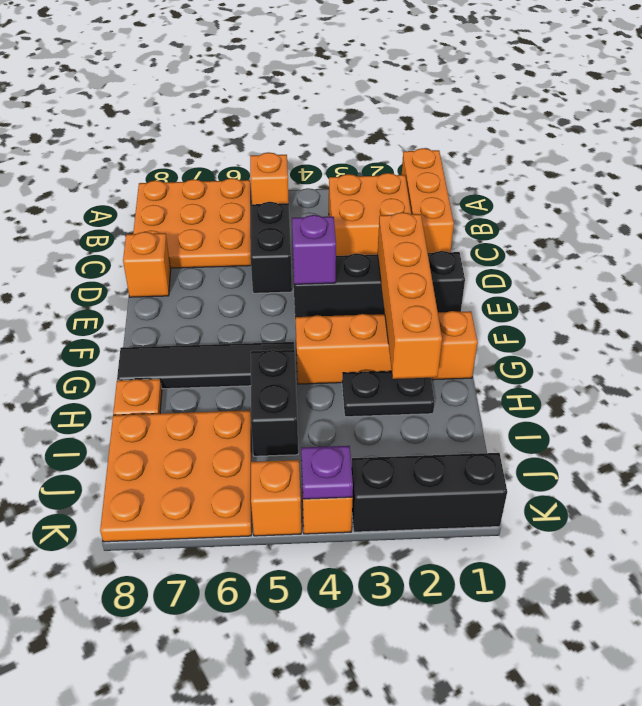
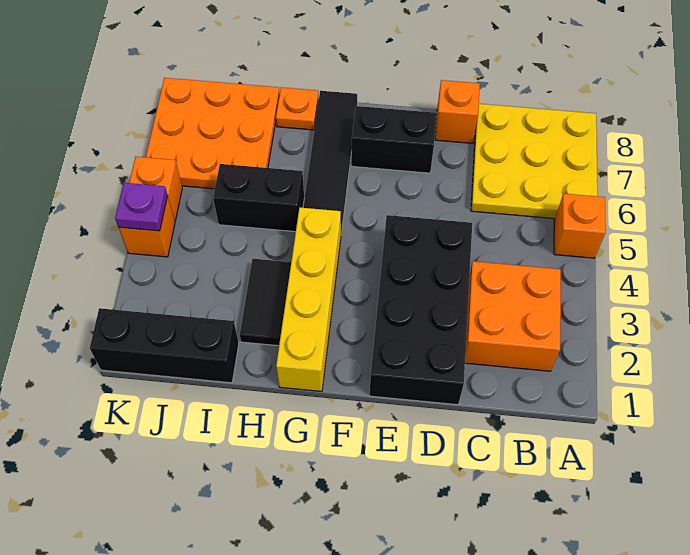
orange 1x3 brick [402,148,454,253] -> none
orange 3x3 plate [133,178,251,268] -> yellow 3x3 plate [471,104,597,219]
black 1x2 brick [251,202,292,293] -> black 1x2 brick moved to [352,106,436,173]
black 1x4 brick [293,251,465,321] -> black 2x4 brick [370,215,472,405]
orange 1x4 brick [378,212,442,379] -> none
purple 1x1 brick [292,215,336,284] -> none
orange 1x4 brick [296,311,478,384] -> yellow 1x4 brick [276,208,341,391]
black 1x2 plate [342,371,434,417] -> black 1x2 tile [240,259,291,346]
black 1x3 brick [352,453,507,532] -> black 1x3 brick turned to [90,308,239,383]

